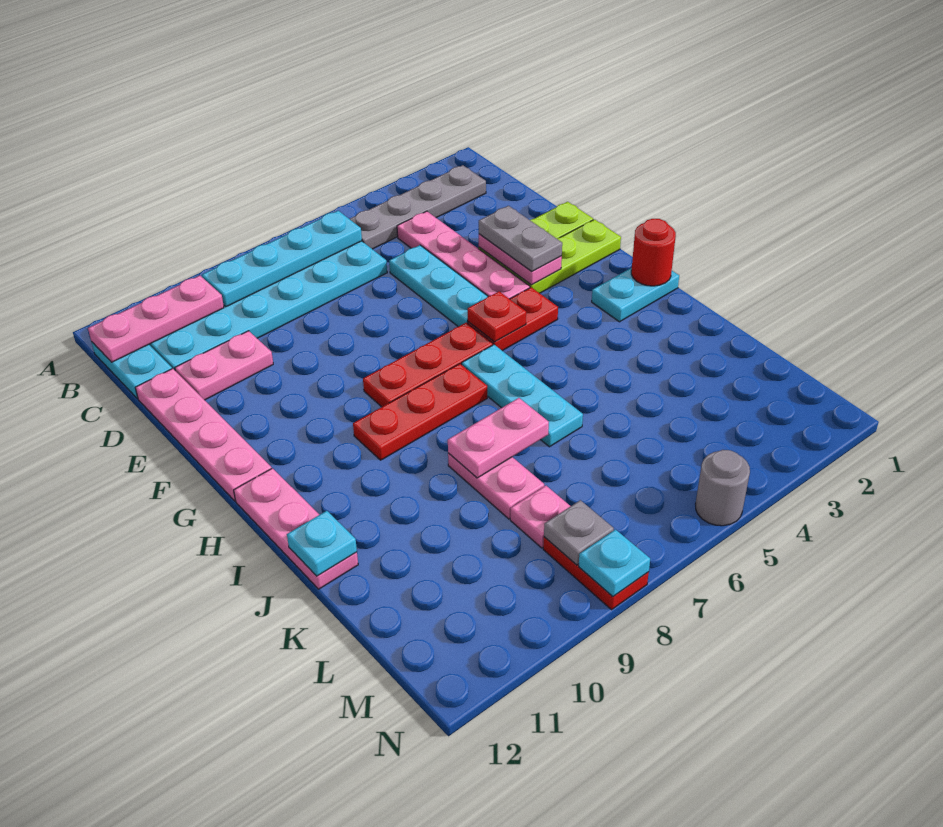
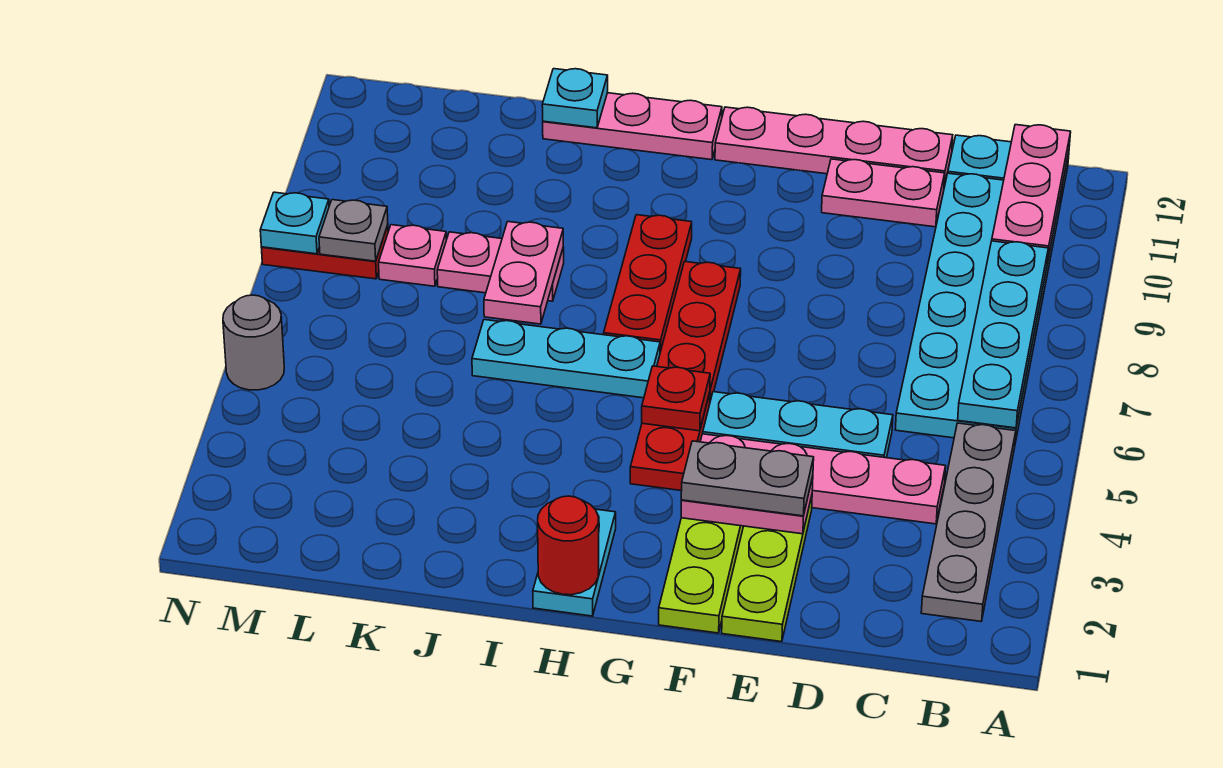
pink 1x2 plate [175,331,273,400] -> pink 1x2 plate turned to [822,159,945,227]

